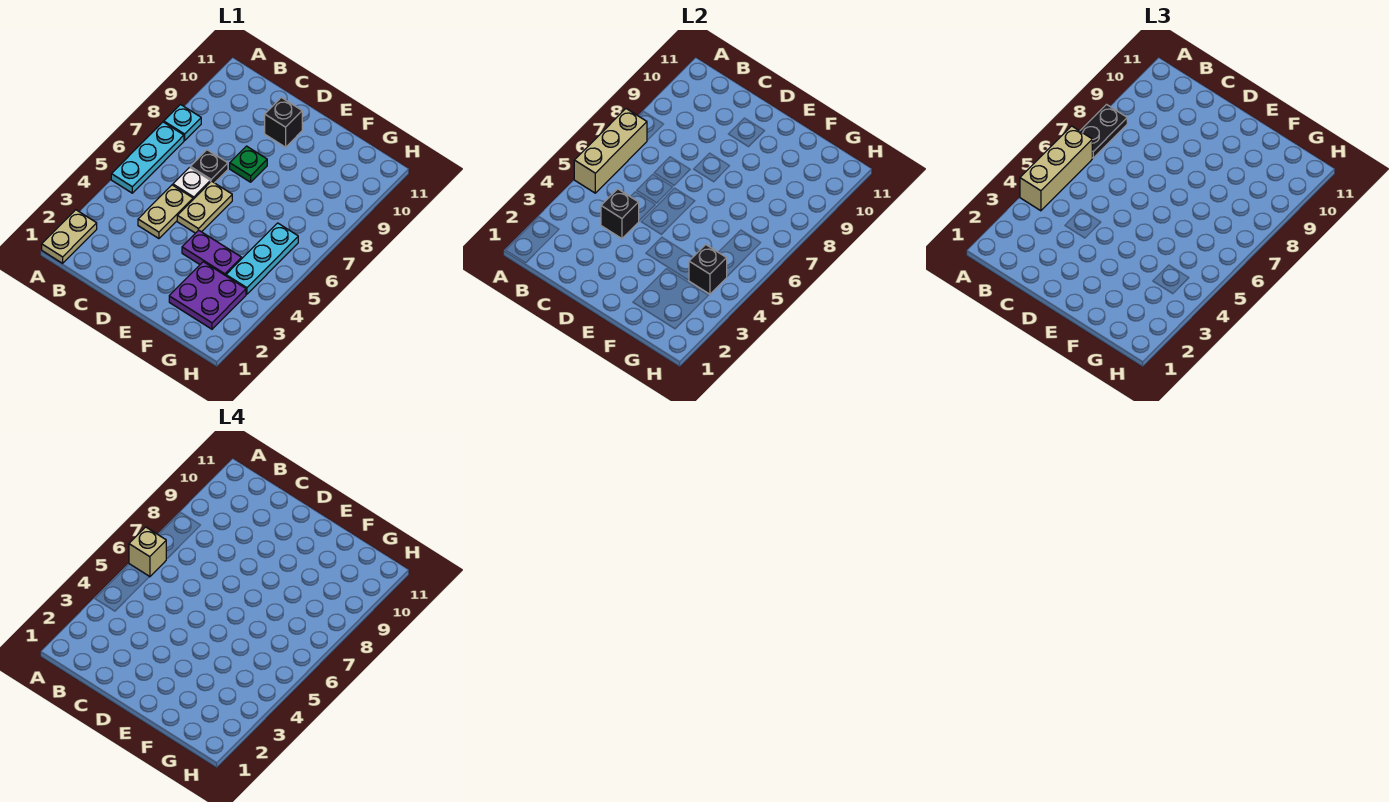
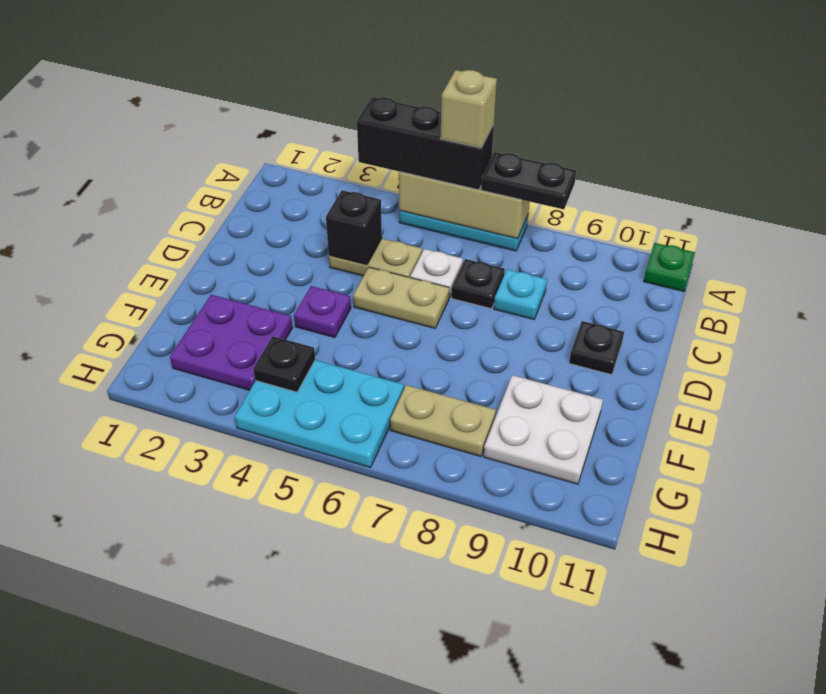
tan 1x2 plate [42,210,97,263] -> tan 1x2 plate moved to [390,385,496,456]
tan 1x3 brick [1020,126,1092,211] -> black 1x3 brick [357,97,494,190]
cyan 1x1 plate [164,105,201,140] -> cyan 1x1 plate moved to [494,269,547,319]
green 1x1 plate [230,146,267,182] -> green 1x1 plate moved to [644,243,695,291]
black 1x1 brick [265,97,302,147] -> black 1x1 plate [569,321,624,375]
purple 1x2 plate [182,230,242,276] -> purple 1x1 plate [294,286,351,337]
none -> white 2x2 plate [484,375,603,484]
cyan 1x3 plate [226,223,298,294] -> cyan 2x3 plate [235,360,404,467]
black 1x1 brick [689,245,727,294] -> black 1x1 plate [254,336,315,392]

